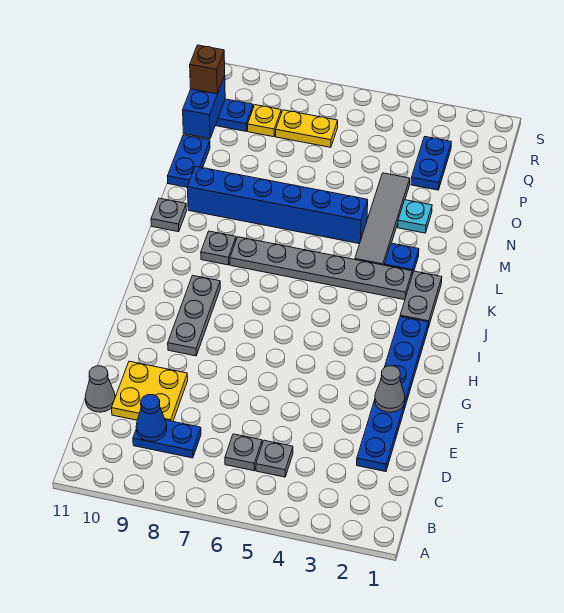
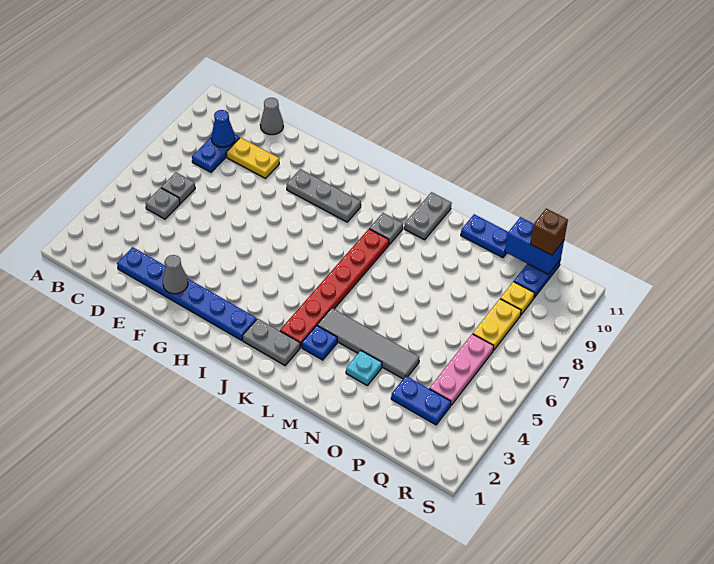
yellow 2x2 plate [112,361,188,421] -> yellow 1x2 plate [227,138,279,178]
grey 1x6 plate [230,237,412,300] -> red 1x6 plate [280,229,389,348]
grey 1x1 plate [151,198,186,232] -> grey 1x2 plate [404,192,452,240]
blue 1x6 brick [187,166,368,244] -> none
none -> pink 1x3 plate [429,334,494,406]

